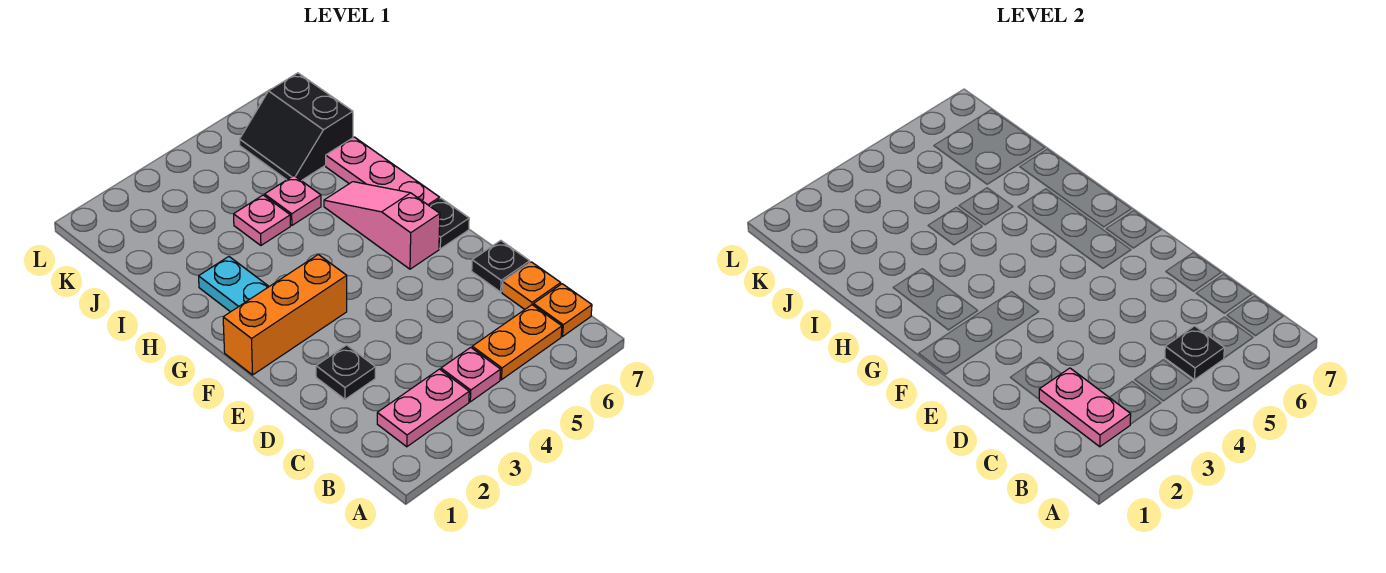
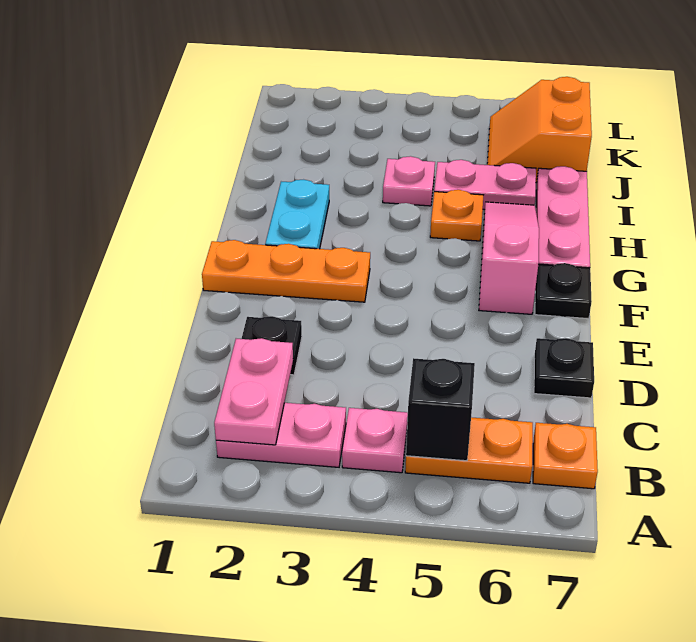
black 1x1 plate [1165,326,1224,380] -> black 1x1 brick [406,358,475,461]
orange 1x1 plate [502,262,561,309] -> orange 1x1 plate moved to [430,190,483,241]
orange 1x3 brick [223,254,347,375] -> orange 1x3 plate [202,240,370,302]
pink 1x1 plate [265,176,321,225] -> pink 1x2 plate [434,160,536,210]
black 2x2 slope [240,73,353,181] -> orange 2x2 slope [487,77,592,183]

